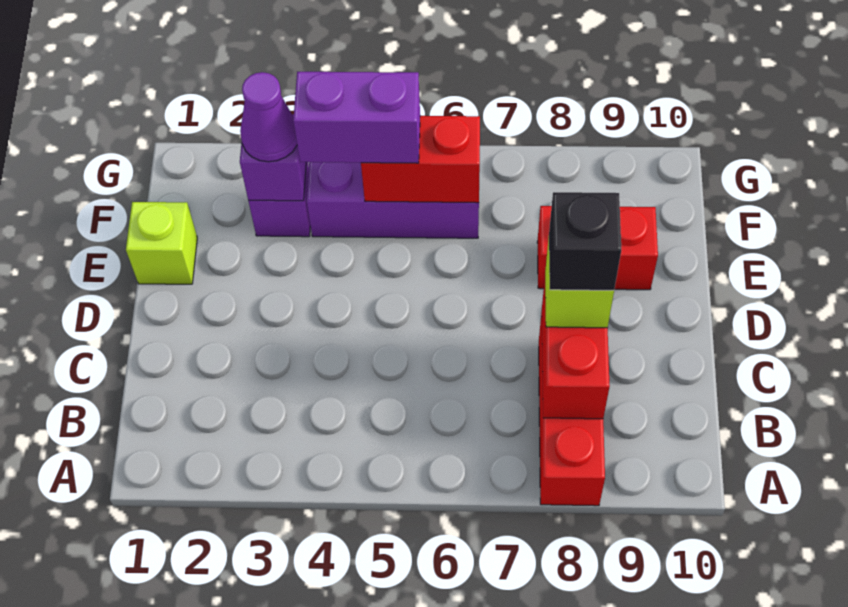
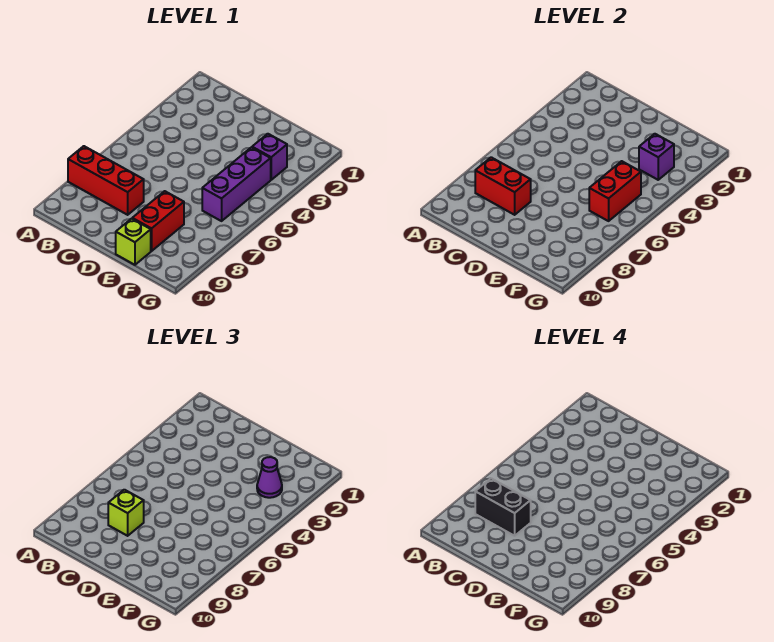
black 1x1 brick [549,192,621,290] -> black 1x2 brick [475,478,531,536]
lime 1x1 brick [126,202,197,284] -> lime 1x1 brick moved to [116,219,151,265]
purple 1x2 brick [293,72,420,163] -> none

